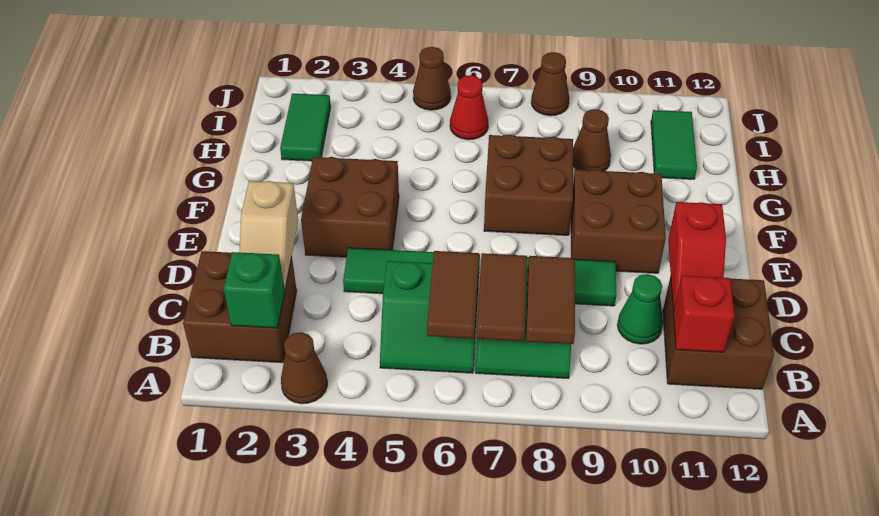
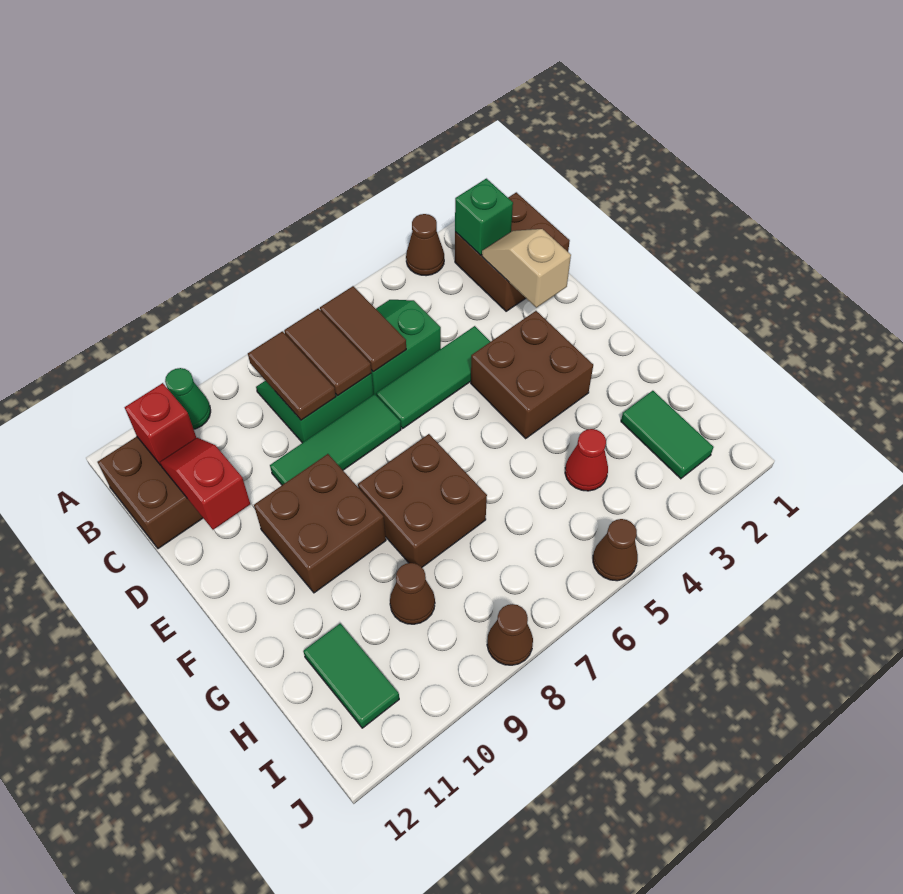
green 1x1 cone [618,274,663,344] -> green 1x1 cone moved to [165,368,211,429]
red 1x1 cone [450,75,488,140] -> red 1x1 cone moved to [565,429,608,491]

